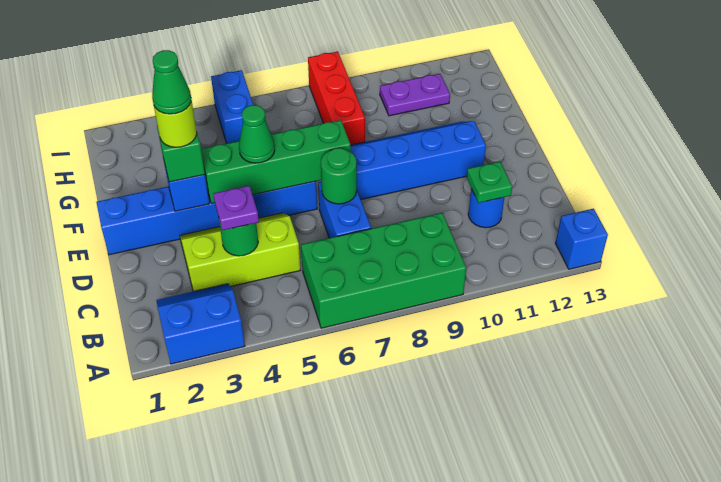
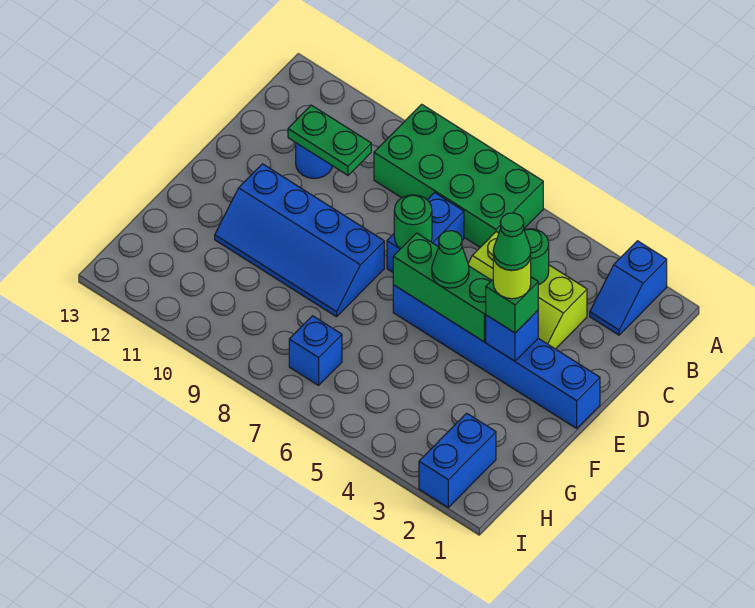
blue 2x2 slope [156,284,245,364] -> blue 1x2 slope [590,241,667,335]
blue 1x1 brick [555,209,608,269] -> blue 1x1 brick moved to [289,316,342,385]
purple 1x1 plate [213,186,259,230] -> none
green 1x1 plate [467,162,512,203] -> green 1x2 plate [288,105,371,175]
green 1x4 brick [201,120,351,204] -> green 1x3 brick [393,233,492,342]
red 1x3 brick [308,52,365,145] -> none
blue 1x2 brick [211,70,253,144] -> blue 1x2 brick moved to [419,413,496,507]
purple 1x2 plate [380,74,450,116] -> none

